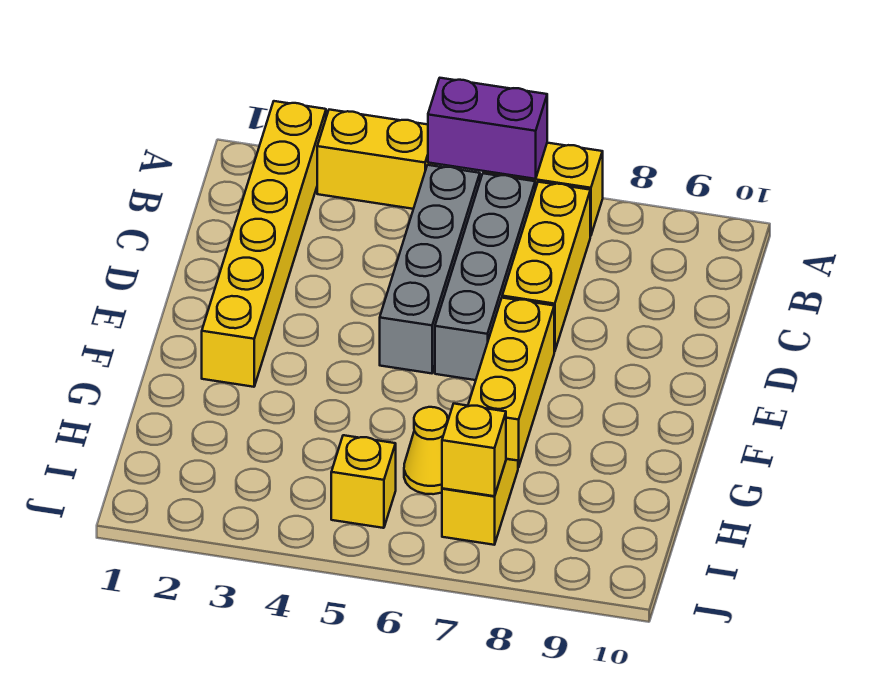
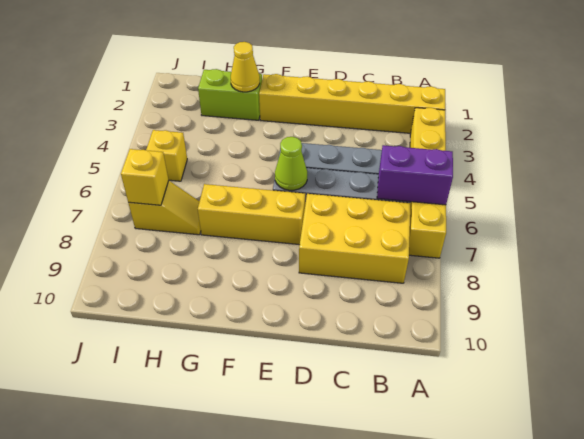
purple 1x2 brick [428,78,547,179] -> purple 1x2 brick turned to [377,145,453,205]
yellow 1x3 brick [502,182,590,352] -> yellow 2x3 brick [299,194,411,283]
none -> lime 1x1 cone [275,137,307,190]
none -> lime 1x2 brick [198,69,262,120]
yellow 1x1 cone [404,407,448,494] -> yellow 1x1 cone moved to [231,42,260,92]

